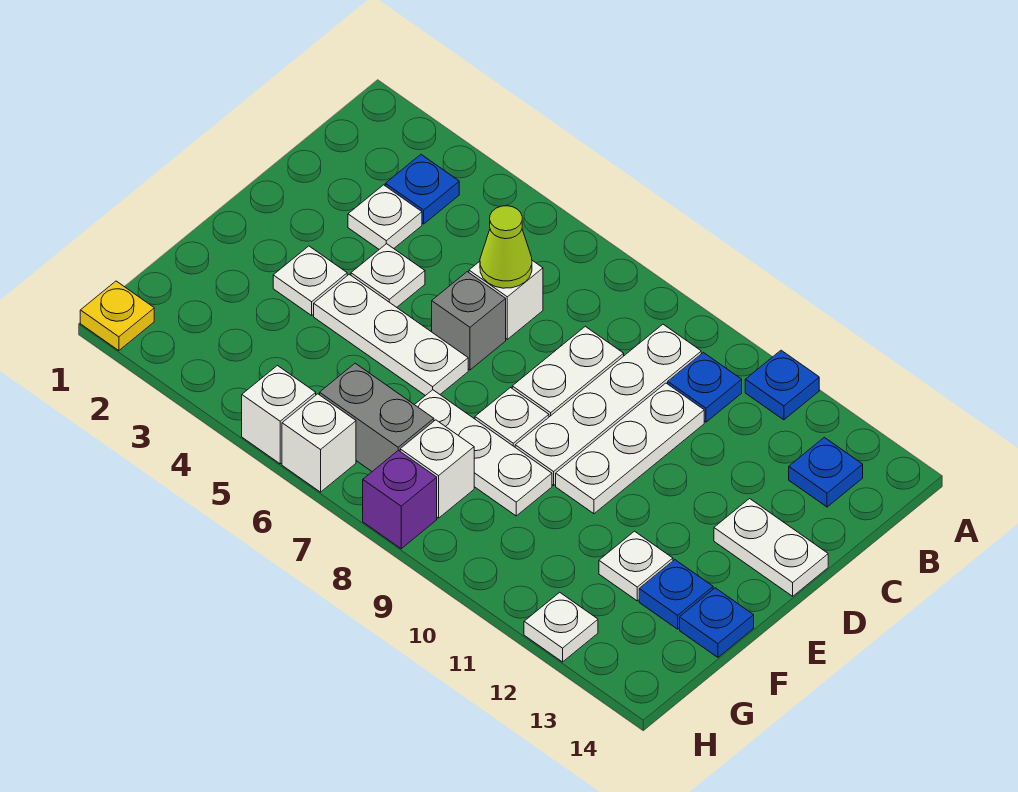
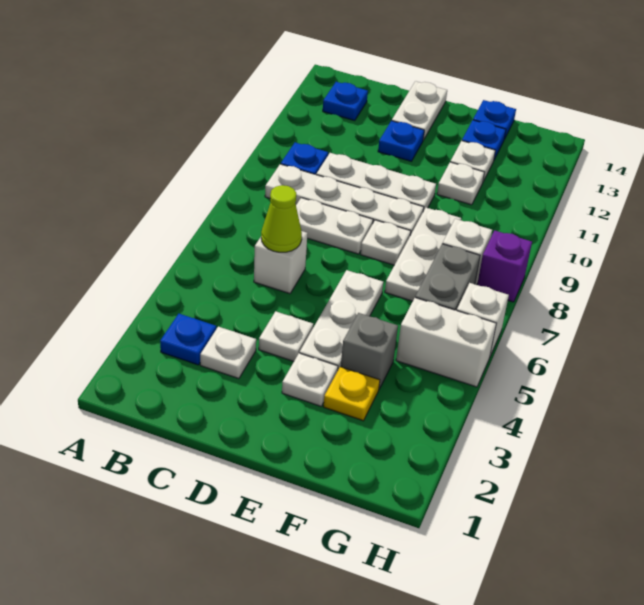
blue 1x1 plate [745,350,819,420] -> blue 1x1 plate moved to [378,121,424,161]
grey 1x1 brick [432,272,506,370] -> grey 1x1 brick moved to [341,313,398,389]
yellow 1x1 plate [80,281,154,351] -> yellow 1x1 plate moved to [324,367,380,421]
white 1x1 brick [242,366,316,464] -> white 1x2 brick [396,298,496,387]
white 1x1 plate [524,592,598,662] -> white 1x1 plate moved to [437,162,484,205]

